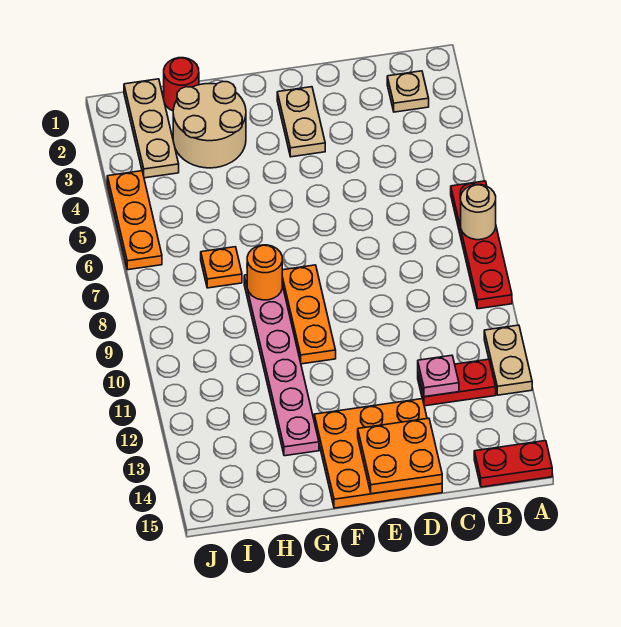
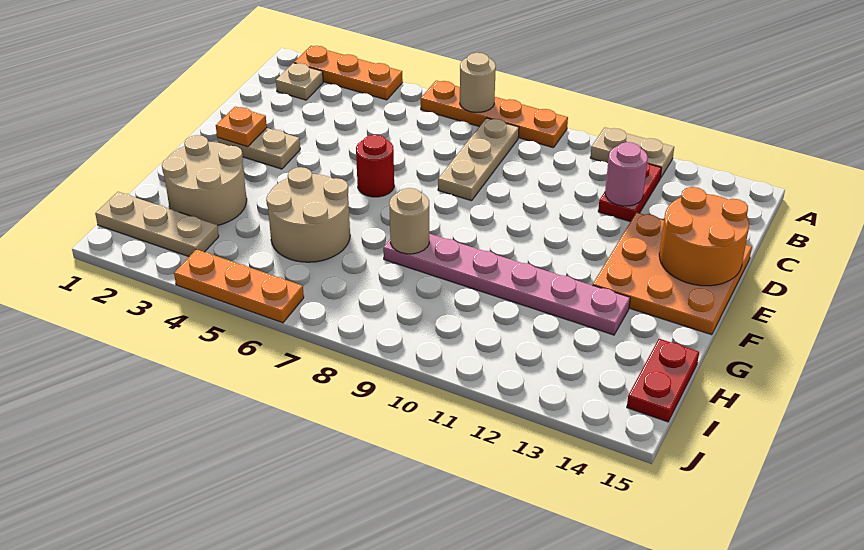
red 1x4 plate [451,181,512,309] -> orange 1x4 plate [421,81,568,148]
red 1x2 plate [474,441,552,487] -> red 1x2 plate moved to [627,339,699,422]
none -> tan 1x3 plate [438,118,519,201]
pink 1x1 plate [418,355,459,397] -> pink 1x1 round brick [605,142,648,206]
orange 2x2 plate [358,418,442,494] -> orange 2x2 round brick [659,187,749,286]
orange 1x3 plate [282,265,336,364] -> orange 1x3 plate moved to [294,46,403,100]
none -> tan 2x2 round brick [266,167,350,262]
orange 1x1 round brick [247,245,282,300] -> tan 1x1 round brick [389,188,429,254]
red 1x1 round brick [164,58,199,111] -> red 1x1 round brick moved to [356,135,394,197]
orange 1x1 plate [201,247,242,288] -> orange 1x1 plate moved to [216,107,267,147]

